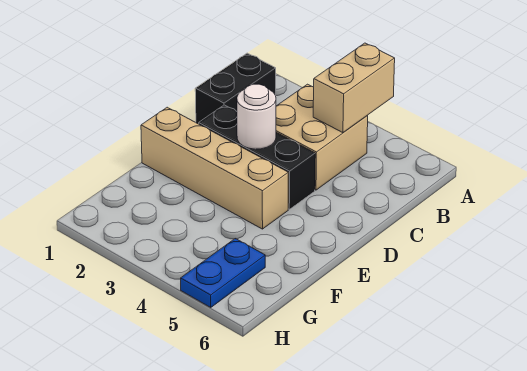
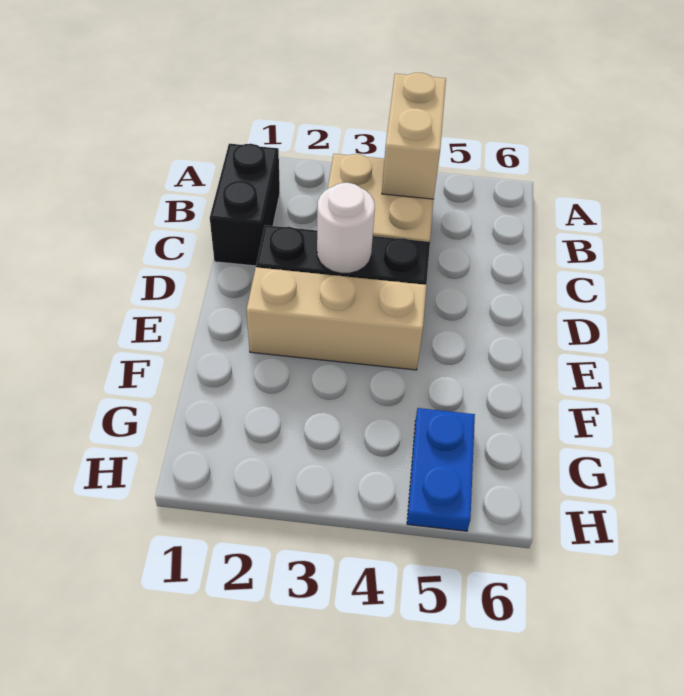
tan 1x4 brick [141,107,288,229] -> tan 1x3 brick [246,267,426,370]

